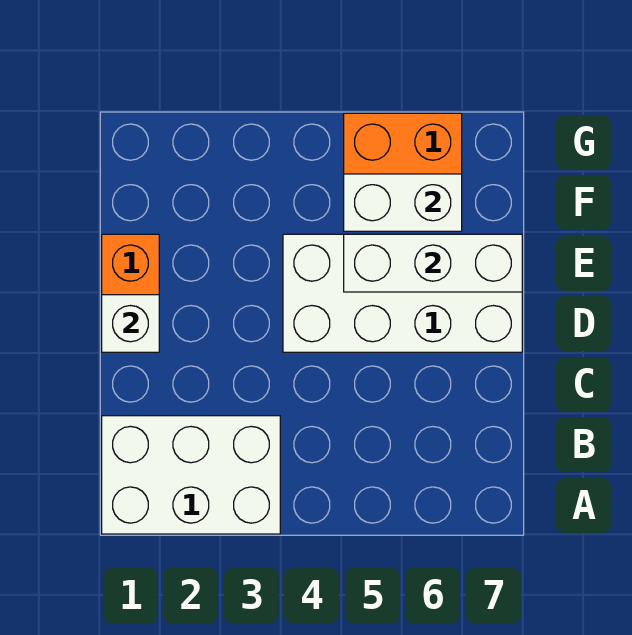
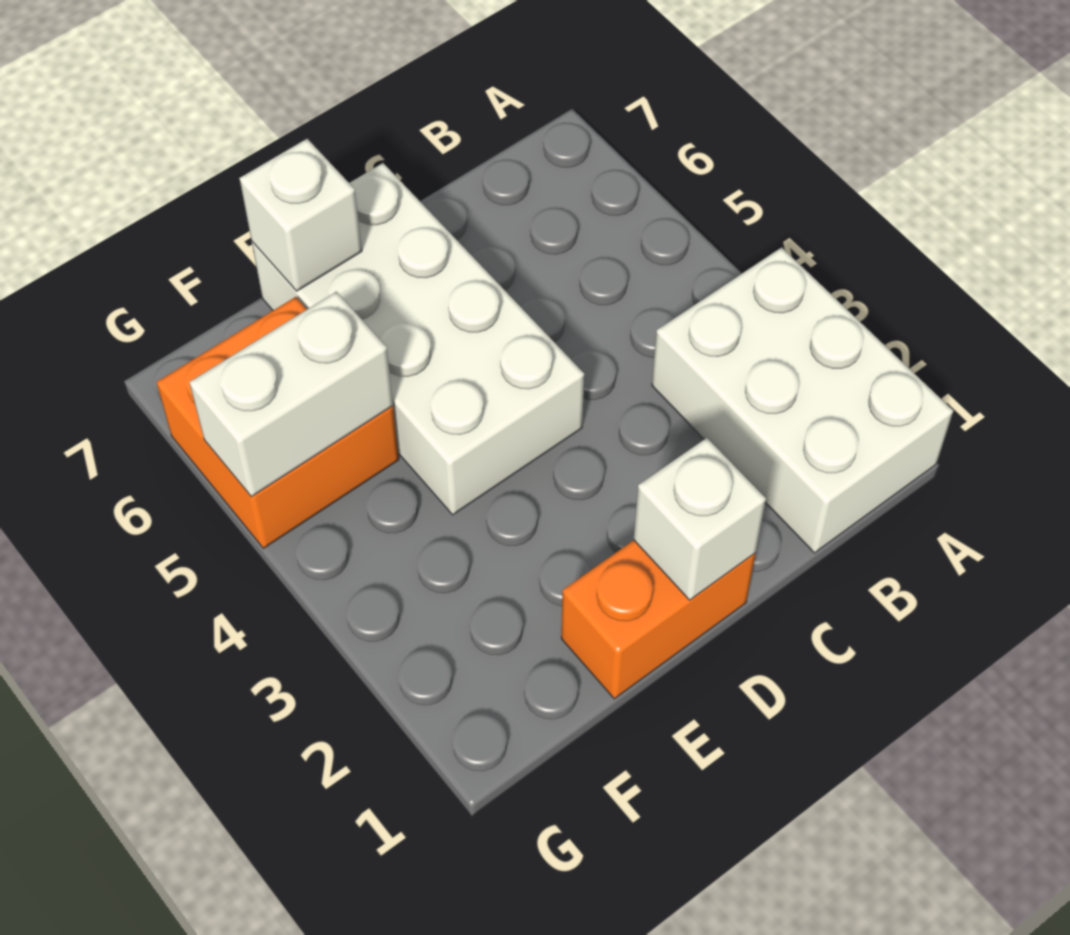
white 1x3 brick [344,234,522,292] -> white 1x1 brick [240,139,362,291]
white 1x2 brick [344,174,462,231] -> white 1x2 brick turned to [189,292,393,497]

